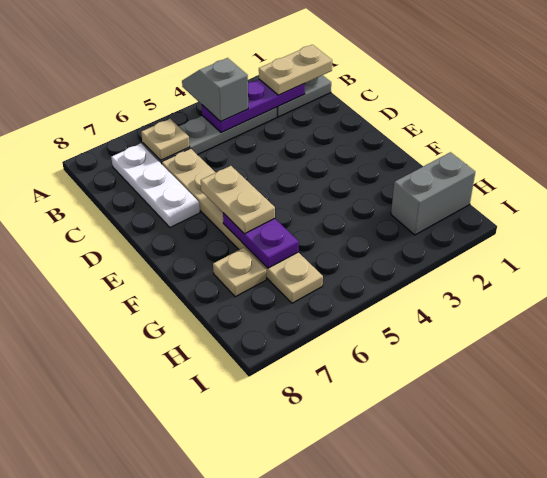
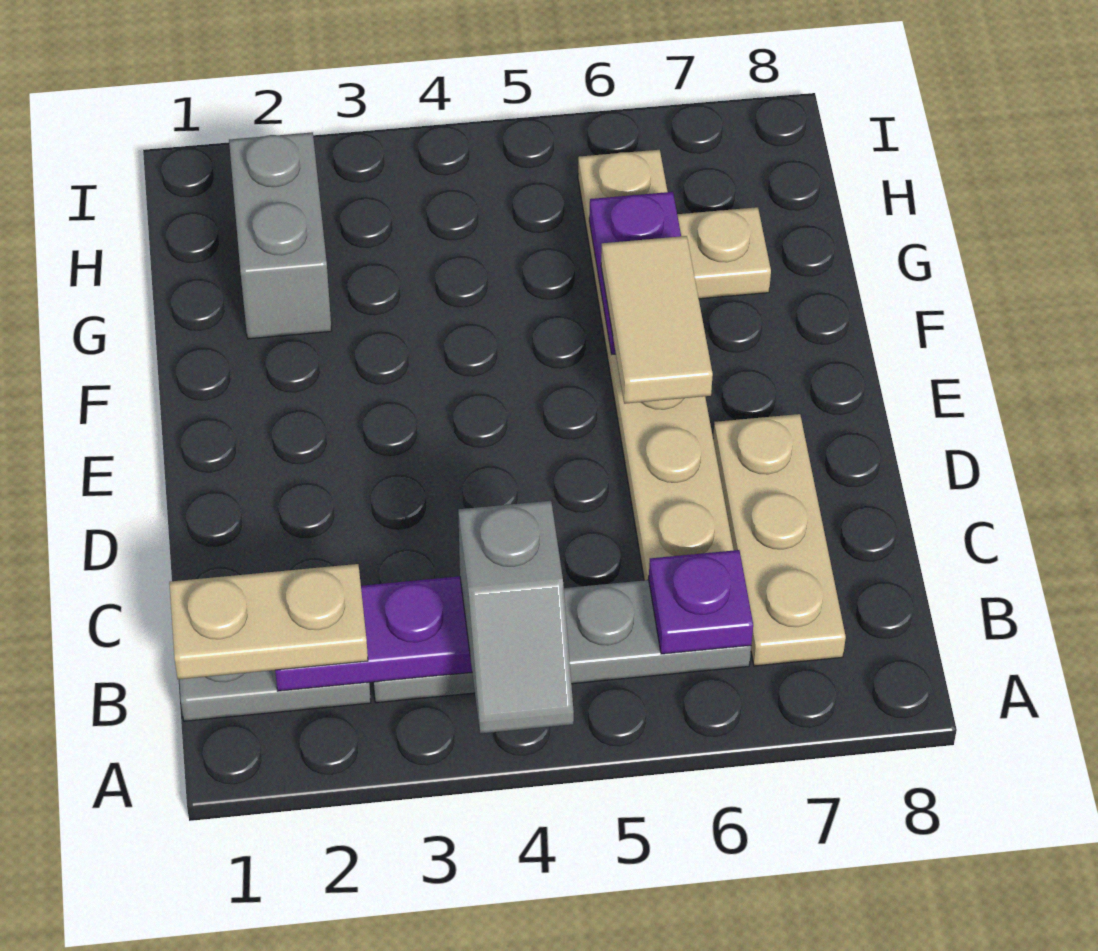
tan 1x1 plate [141,119,190,160] -> purple 1x1 plate [649,550,753,654]
white 1x3 plate [111,143,200,227] -> tan 1x3 plate [713,414,846,666]
tan 1x2 plate [201,166,275,234] -> tan 1x2 tile [601,236,713,404]
grey 1x2 brick [391,152,475,235] -> grey 1x2 brick turned to [229,132,331,339]

